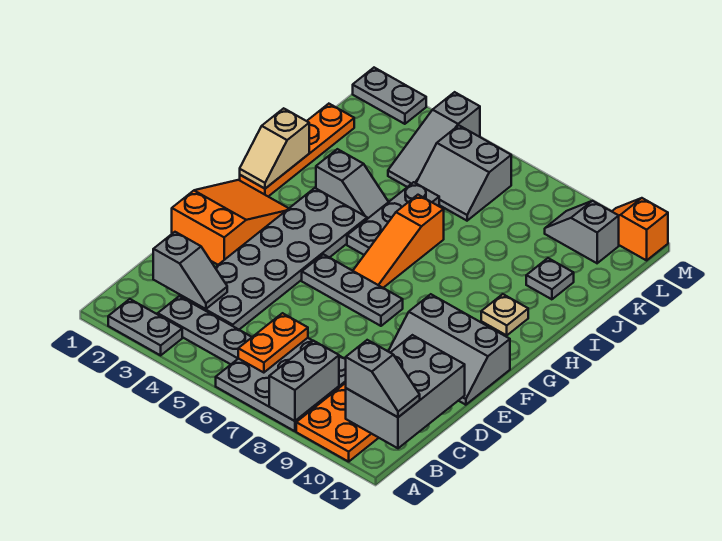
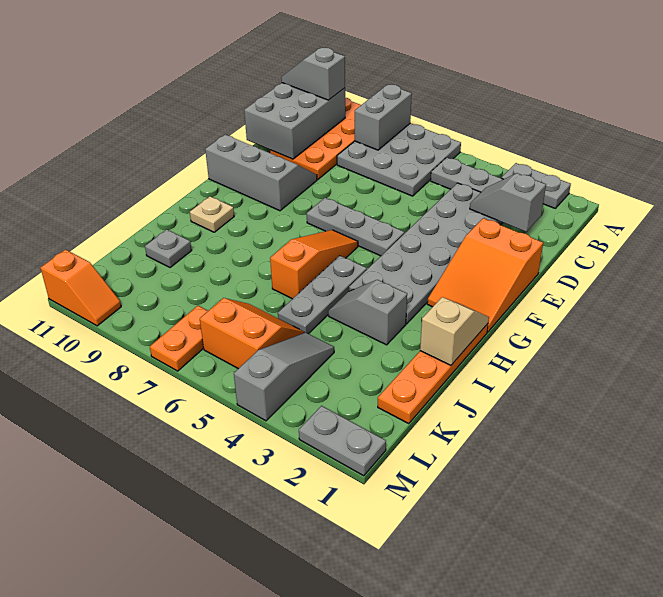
orange 1x2 plate [238,313,308,373] -> orange 1x2 plate moved to [150,306,208,371]
grey 2x2 slope [416,126,511,221] -> orange 2x2 slope [200,298,304,369]
grey 1x2 slope [545,201,619,263] -> none

